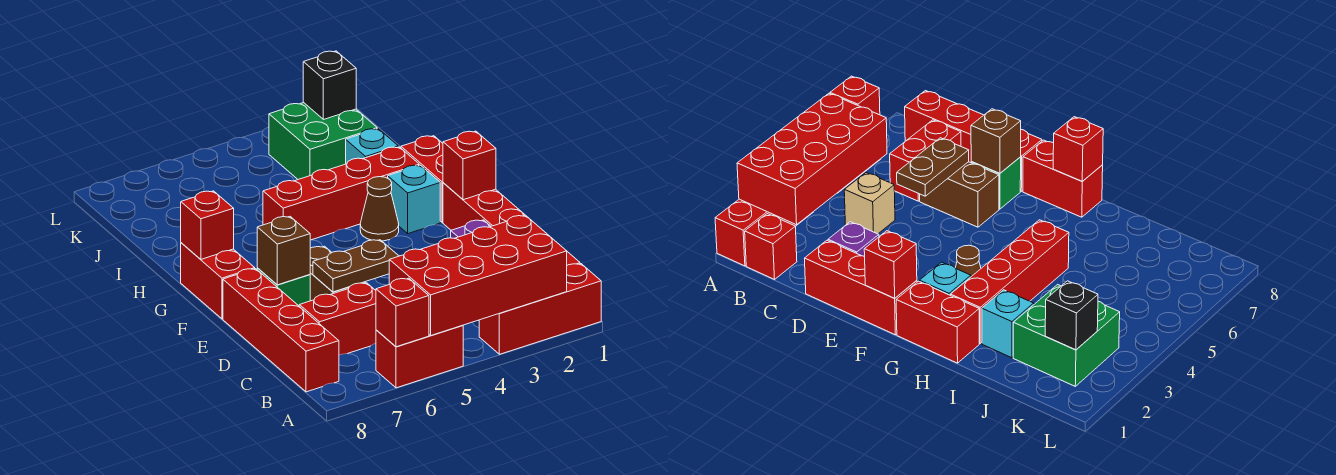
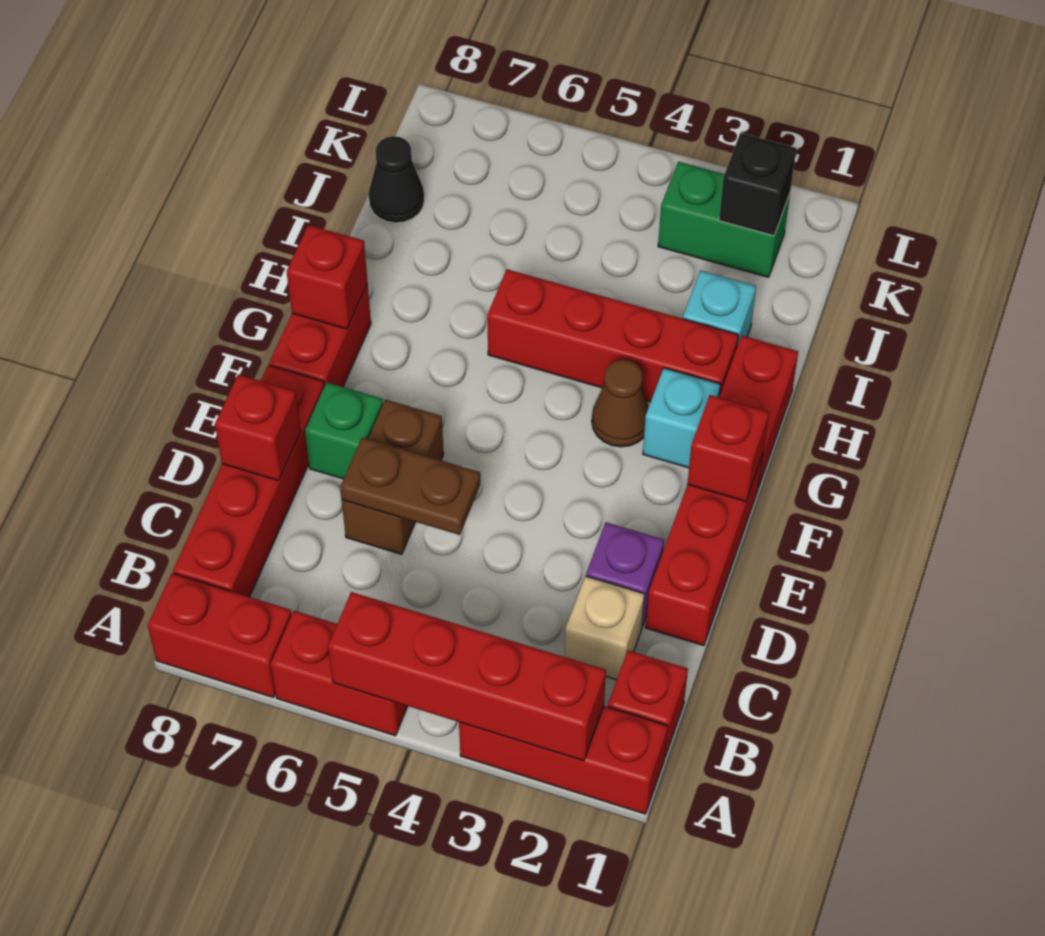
red 2x4 brick [389,215,567,336] -> red 1x4 brick [328,592,606,761]
red 1x1 brick [376,278,429,347] -> red 1x1 brick moved to [215,374,301,481]
tan 1x1 brick [844,173,895,234] -> tan 1x1 brick moved to [565,576,645,680]
red 1x2 brick [299,283,376,355] -> red 1x2 brick moved to [148,573,291,697]
brown 1x1 brick [257,217,310,285] -> none
green 2x2 brick [269,103,377,179] -> green 1x2 brick [658,162,790,277]
none -> black 1x1 cone [368,136,424,223]

